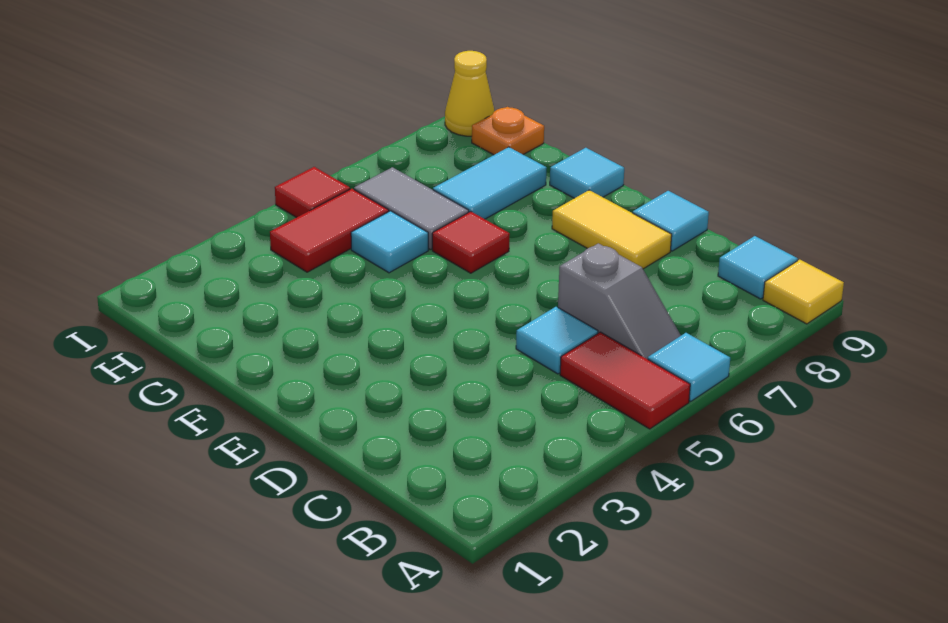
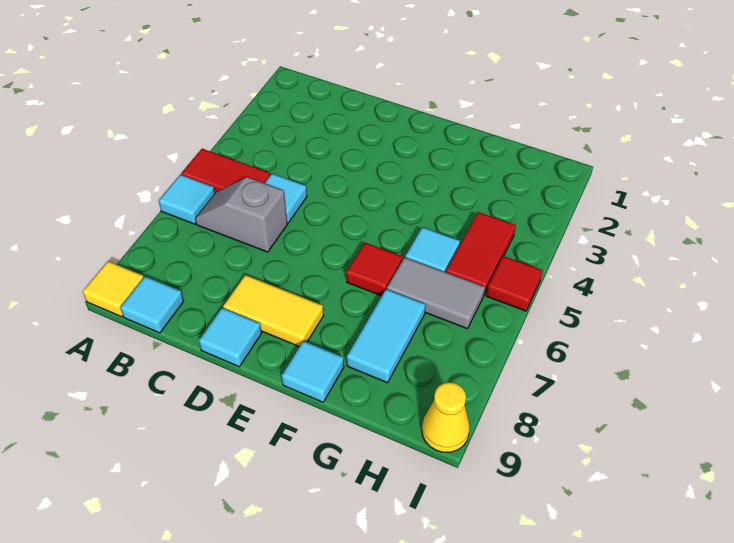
orange 1x1 plate [472,107,544,155] -> none

